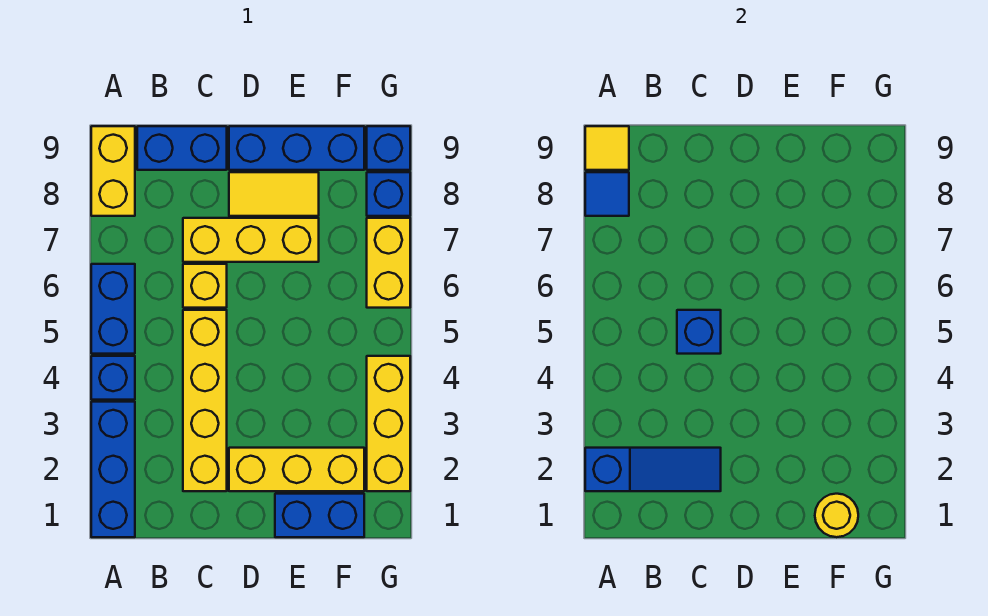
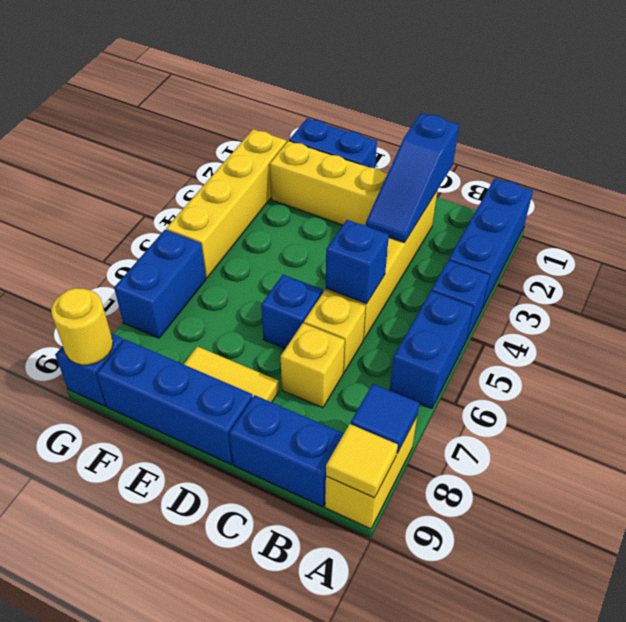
blue 1x3 slope [585,448,721,491] -> blue 1x3 slope turned to [366,113,459,243]
yellow 1x3 brick [183,218,319,262] -> yellow 1x1 brick [281,323,345,408]
yellow 1x1 round brick [815,494,858,537] -> yellow 1x1 round brick moved to [51,288,113,365]
yellow 1x3 brick [367,356,410,491] -> yellow 1x4 brick [166,129,287,278]
yellow 1x2 brick [367,218,410,308] -> blue 1x2 brick [114,230,206,338]
blue 1x1 brick [367,172,410,216] -> blue 1x1 brick moved to [261,275,323,349]

